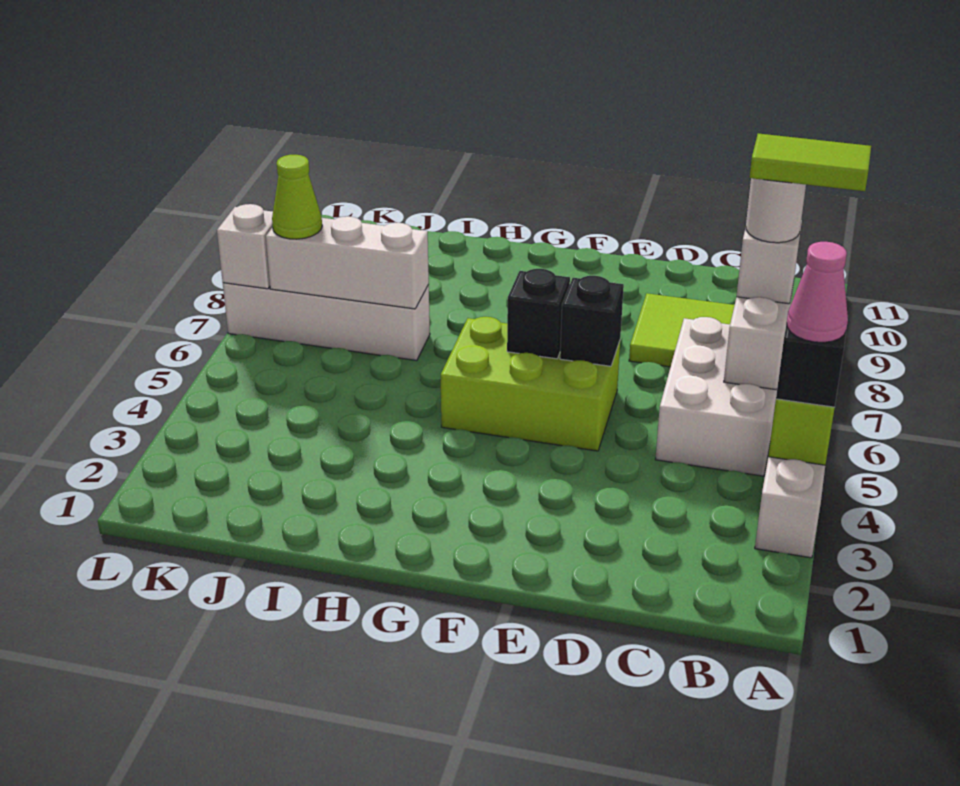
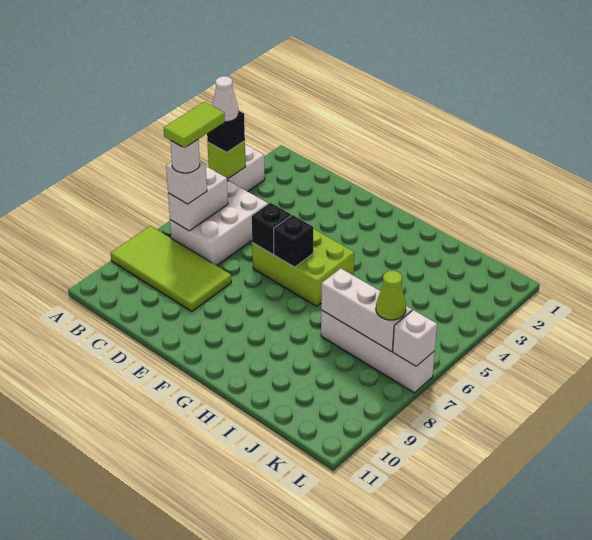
pink 1x1 cone [787,242,848,342] -> white 1x1 cone [212,76,239,122]
lime 1x2 tile [750,133,871,191] -> lime 1x2 tile turned to [164,102,225,148]

